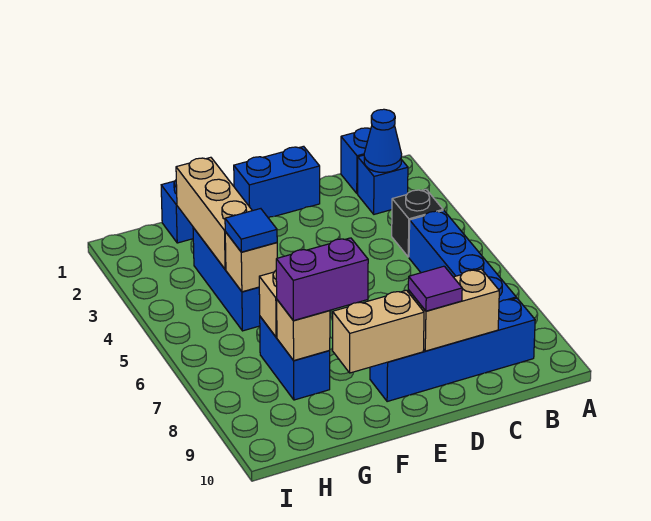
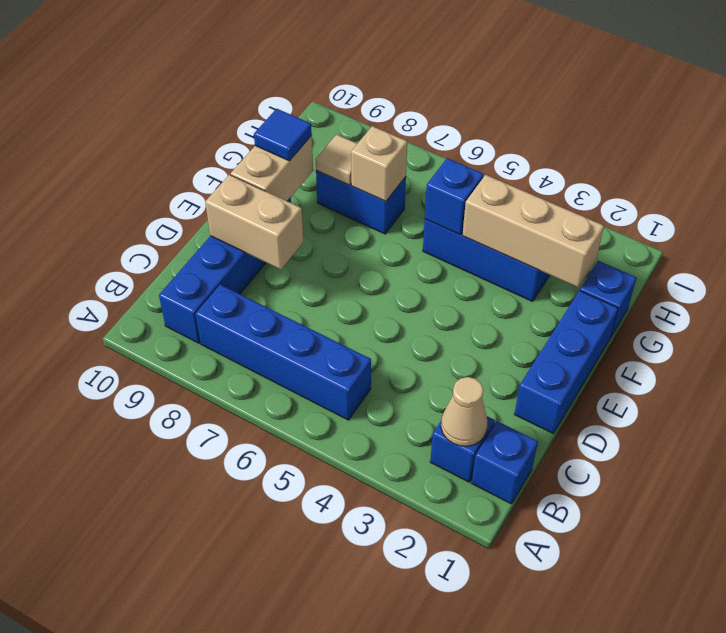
blue 1x1 cone [364,109,402,172] -> tan 1x1 cone [441,377,487,446]
black 1x1 brick [392,189,443,257] -> none
tan 1x2 brick [408,269,499,351] -> tan 1x2 brick turned to [205,175,304,270]
blue 1x2 brick [234,146,320,218] -> blue 1x3 brick [514,291,618,434]
purple 1x1 tile [408,266,462,311] -> none
purple 1x2 brick [276,238,368,321] -> none
tan 1x1 brick [225,232,277,292] -> blue 1x1 brick [425,158,484,235]
blue 1x1 tile [225,209,277,252] -> blue 1x1 tile moved to [254,109,312,161]
tan 1x1 brick [277,300,330,360] -> tan 1x1 tile [316,134,358,185]

